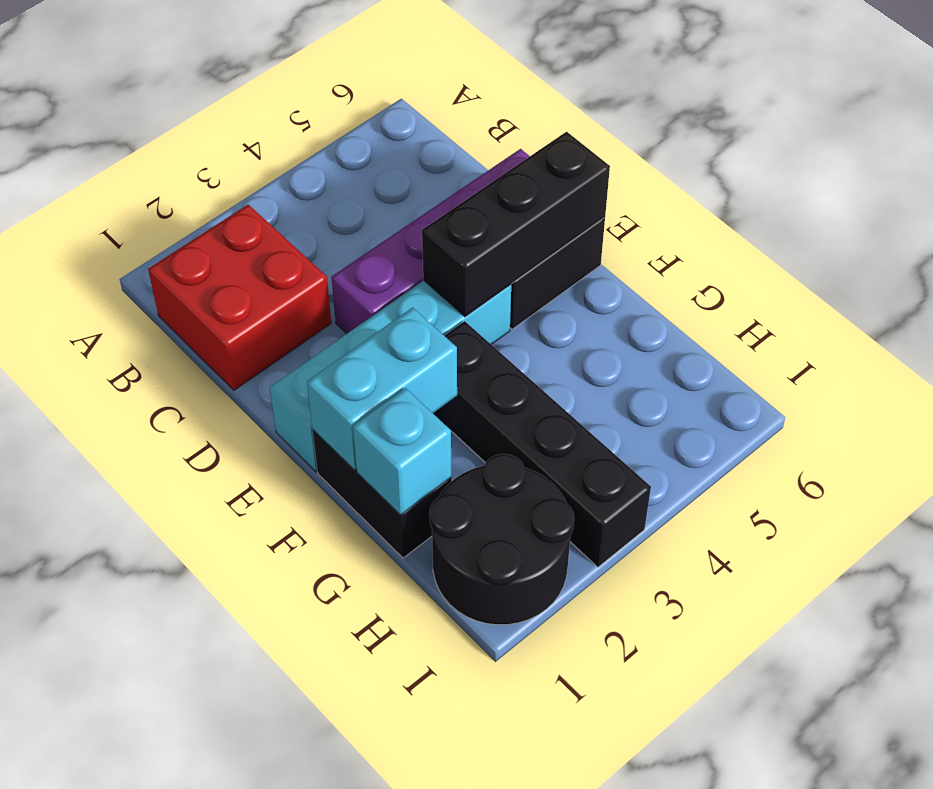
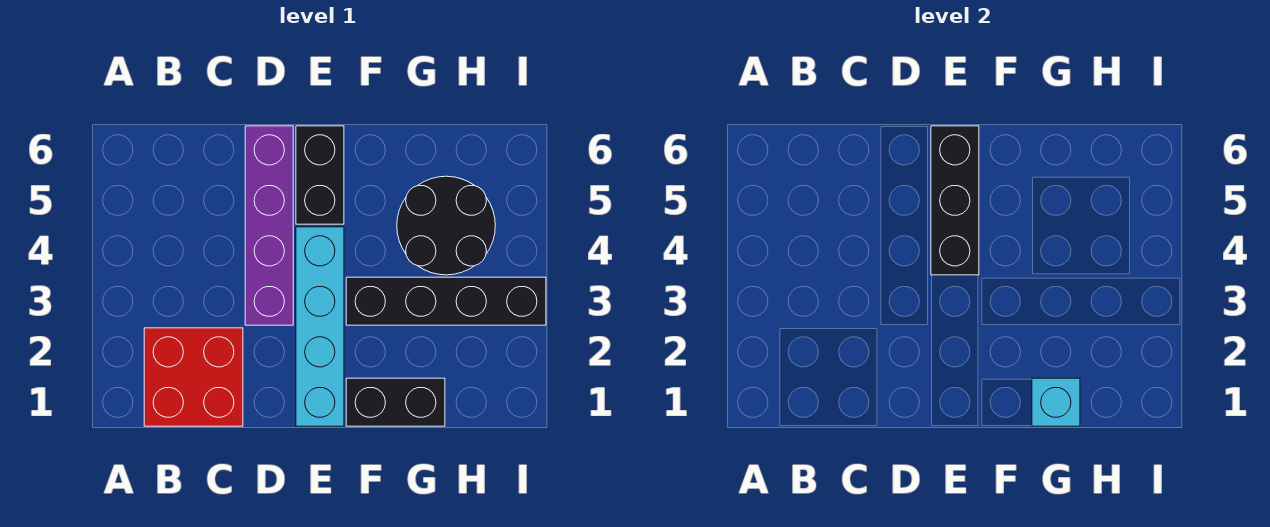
cyan 1x2 brick [307,308,457,470] -> none
black 2x2 round brick [430,454,574,625] -> black 2x2 round brick moved to [397,176,495,275]

